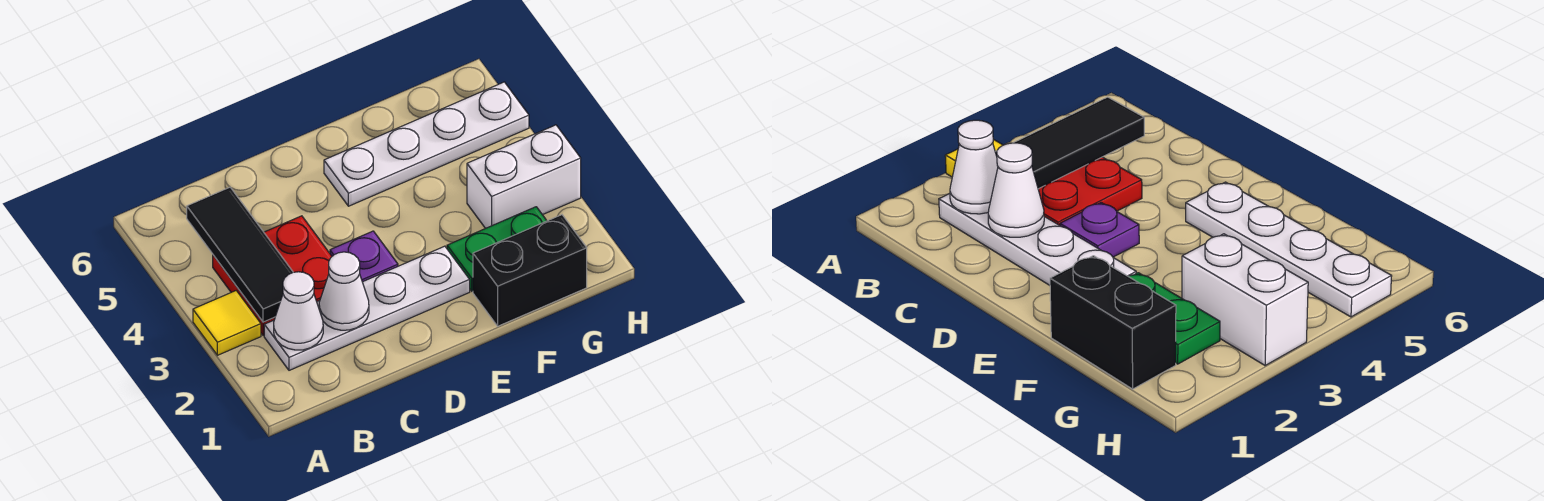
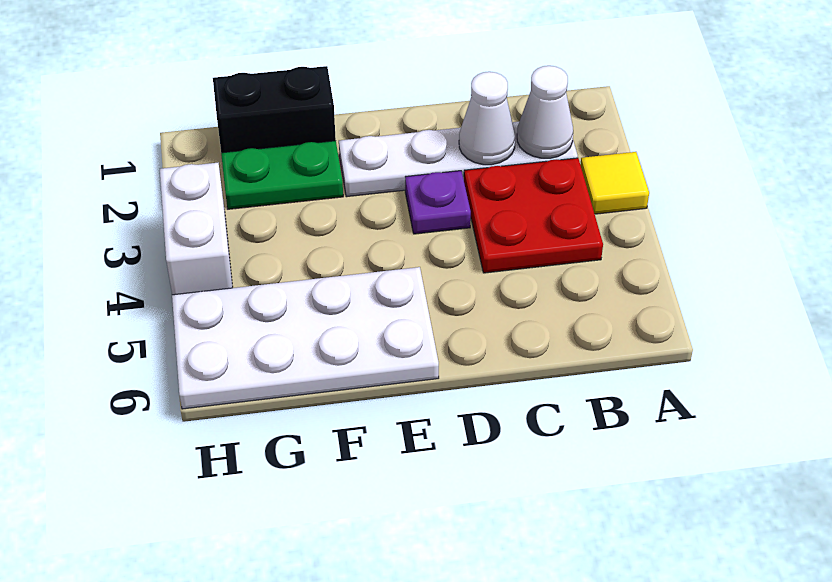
black 1x3 tile [187,187,293,322] -> none
white 1x4 plate [324,82,529,206] -> white 2x4 plate [172,267,439,409]
white 1x2 brick [467,125,581,228] -> white 1x2 brick turned to [160,163,233,295]

